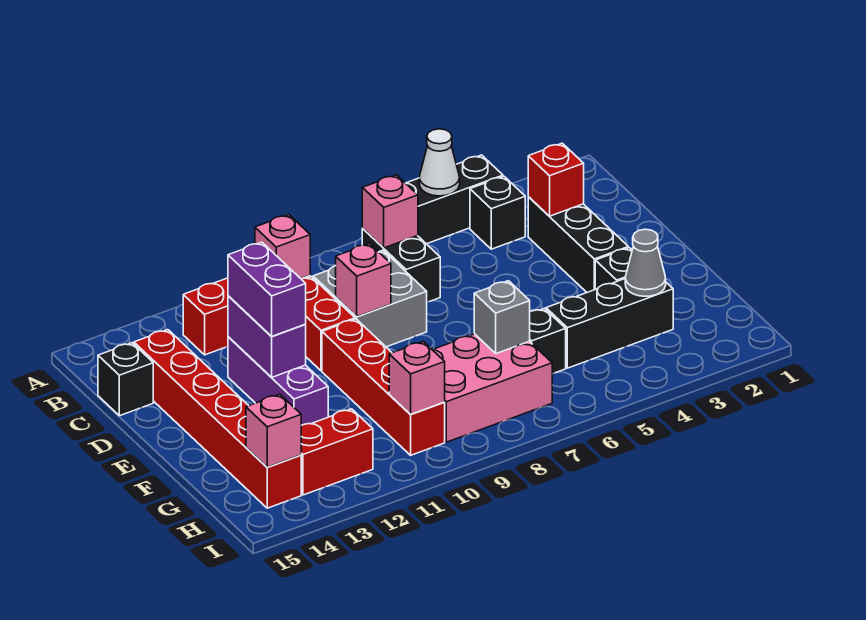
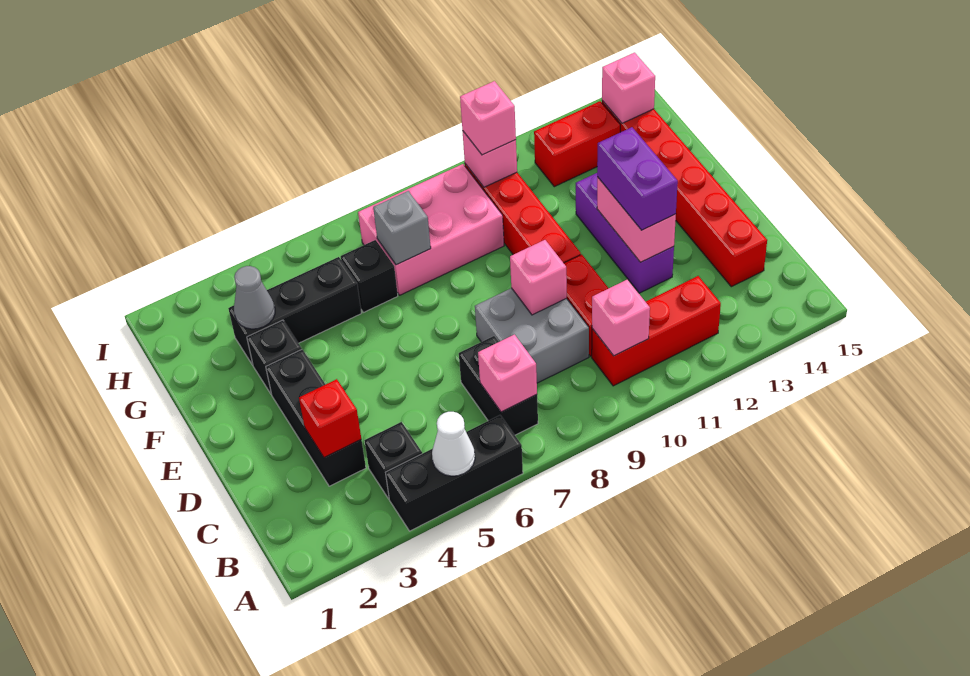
black 1x1 brick [98,343,153,416] -> none
purple 1x2 brick [228,296,306,377] -> pink 1x2 brick [597,177,676,262]
none -> pink 1x1 brick [460,81,516,155]

